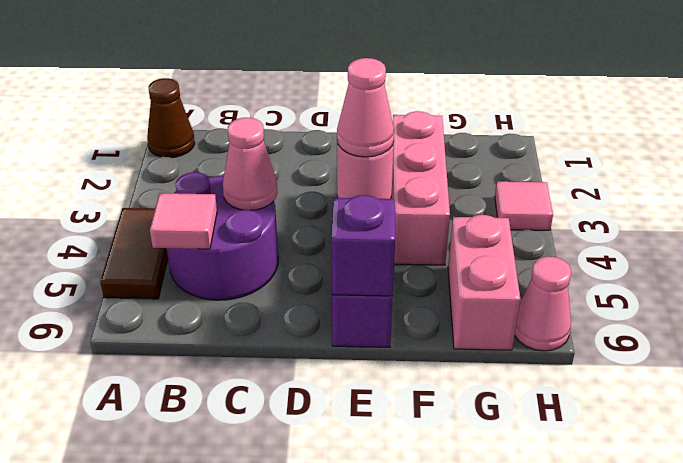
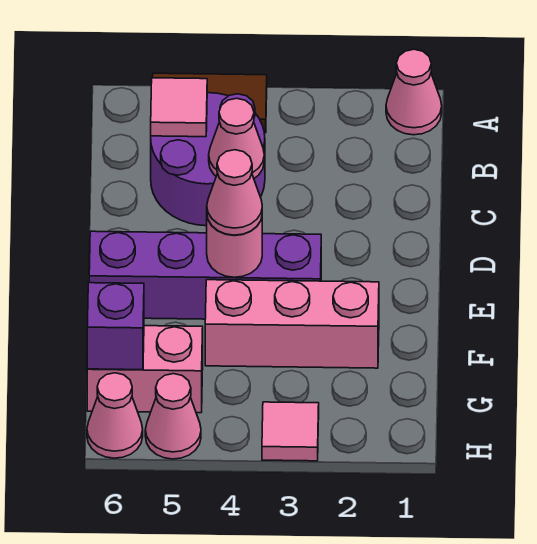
brown 1x1 cone [147,78,195,158] -> pink 1x1 cone [386,49,442,135]
purple 1x1 brick [331,195,395,296] -> purple 1x1 brick moved to [87,283,144,370]
none -> pink 1x1 cone [145,374,201,459]

